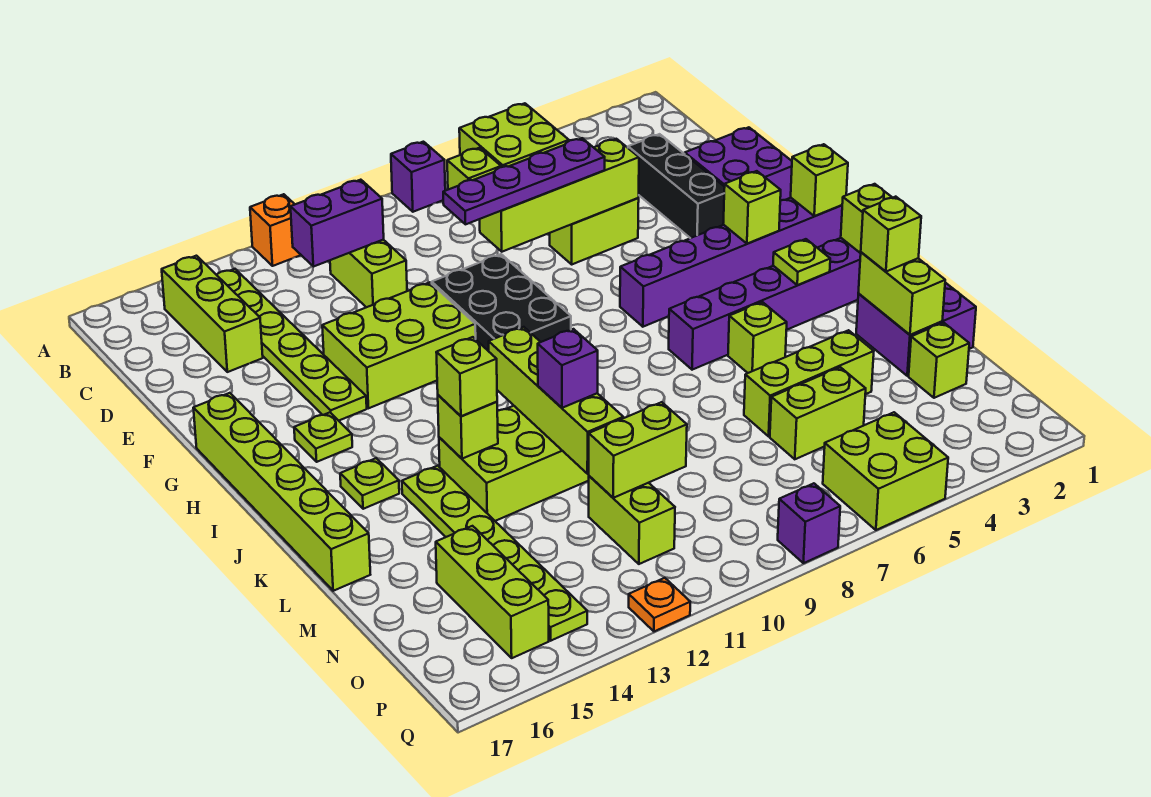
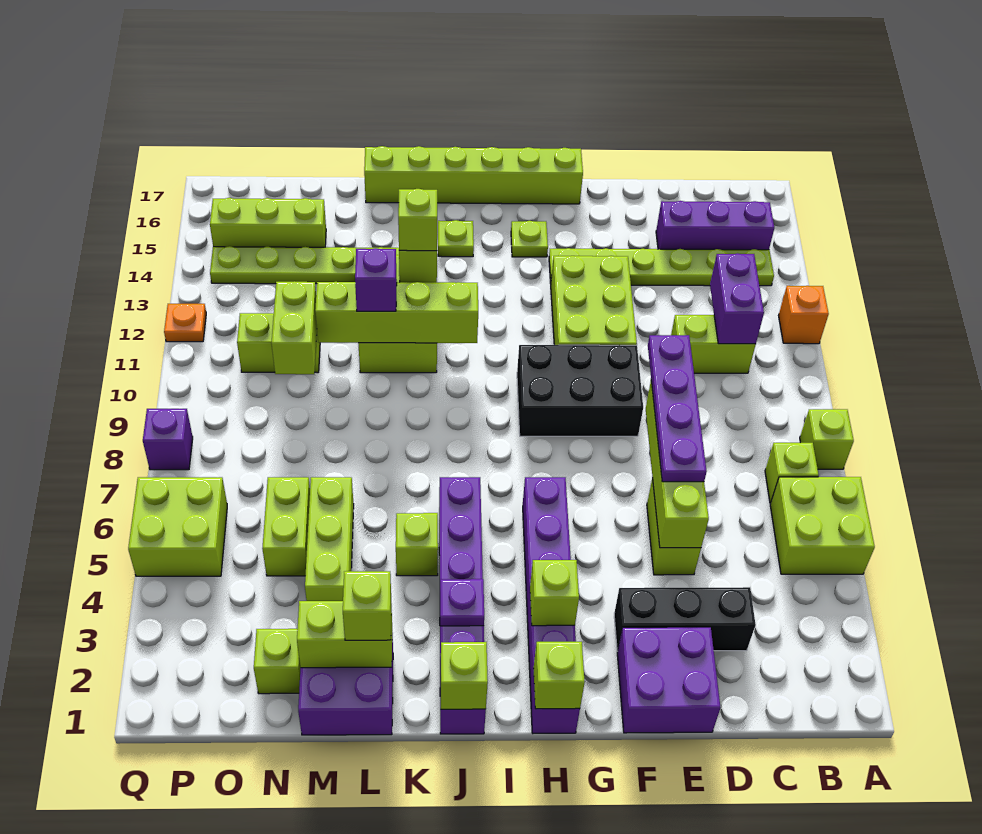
purple 1x1 brick [391,142,445,212] -> lime 1x1 brick [800,409,854,469]
lime 1x3 brick [162,256,263,372] -> purple 1x3 brick [656,201,774,250]
lime 1x1 plate [773,239,830,285] -> purple 1x1 plate [440,579,484,626]

